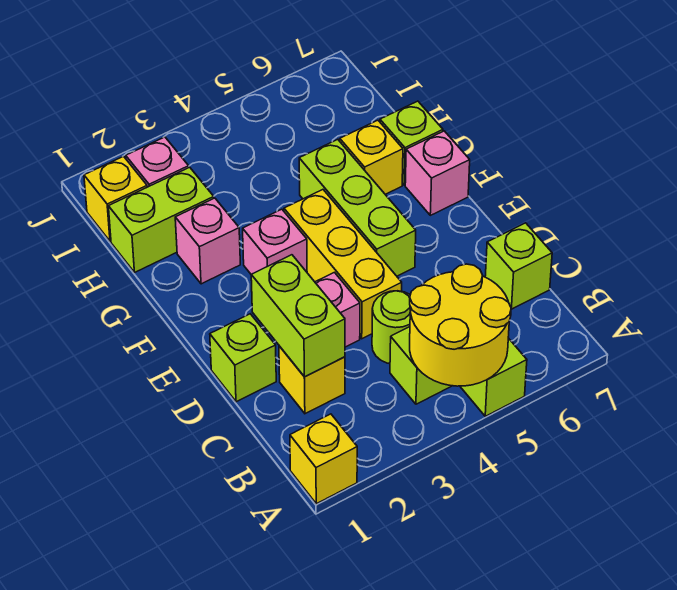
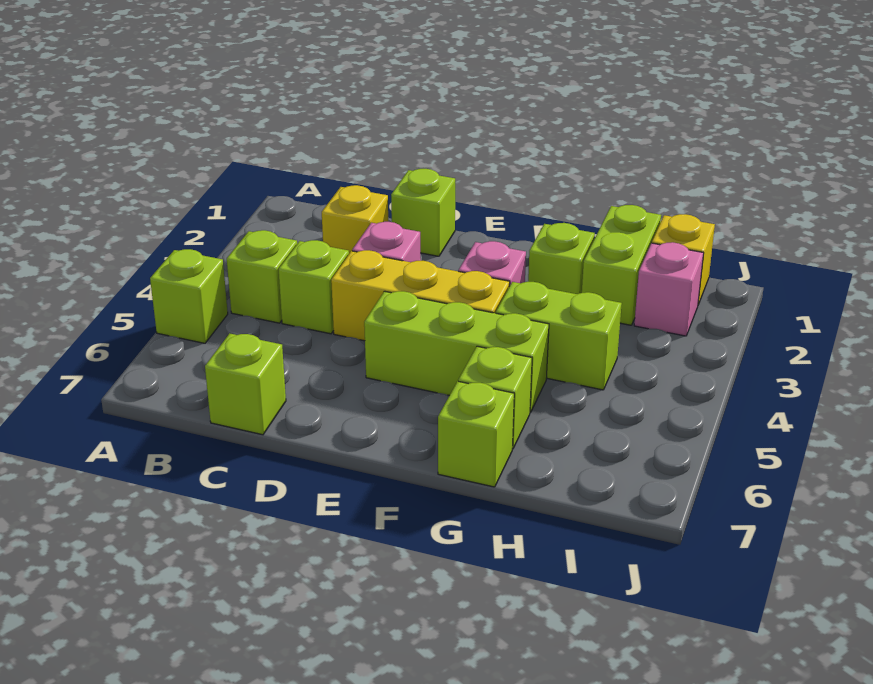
yellow 1x1 brick [290,414,357,504] -> none
yellow 2x2 round brick [410,264,511,386] -> none
lime 1x2 brick [251,255,345,377] -> lime 1x2 brick moved to [496,282,622,390]
lime 1x1 round brick [372,291,410,364] -> lime 1x1 brick [279,240,349,334]
pink 1x1 brick [405,131,470,215] -> none
pink 1x1 brick [175,198,240,284] -> lime 1x1 brick [528,223,595,294]
yellow 1x1 brick [340,120,403,194] -> lime 1x1 brick [458,346,532,449]

